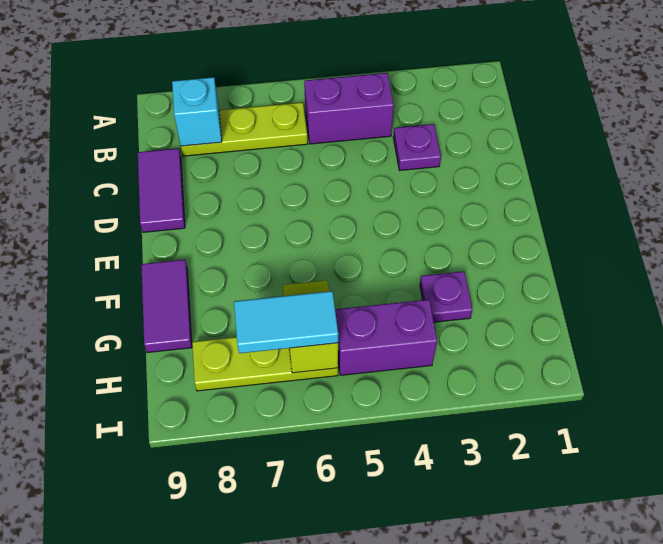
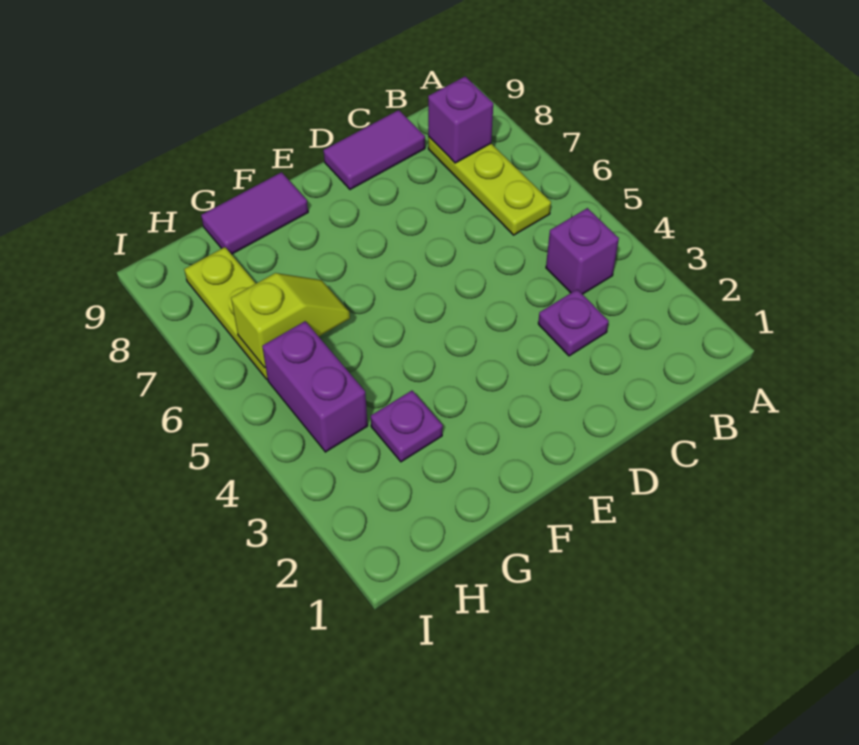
purple 1x2 brick [304,73,394,144] -> purple 1x1 brick [546,208,619,294]
cyan 1x1 brick [172,77,222,146] -> purple 1x1 brick [428,76,493,163]
cyan 1x2 tile [234,291,338,353] -> none

